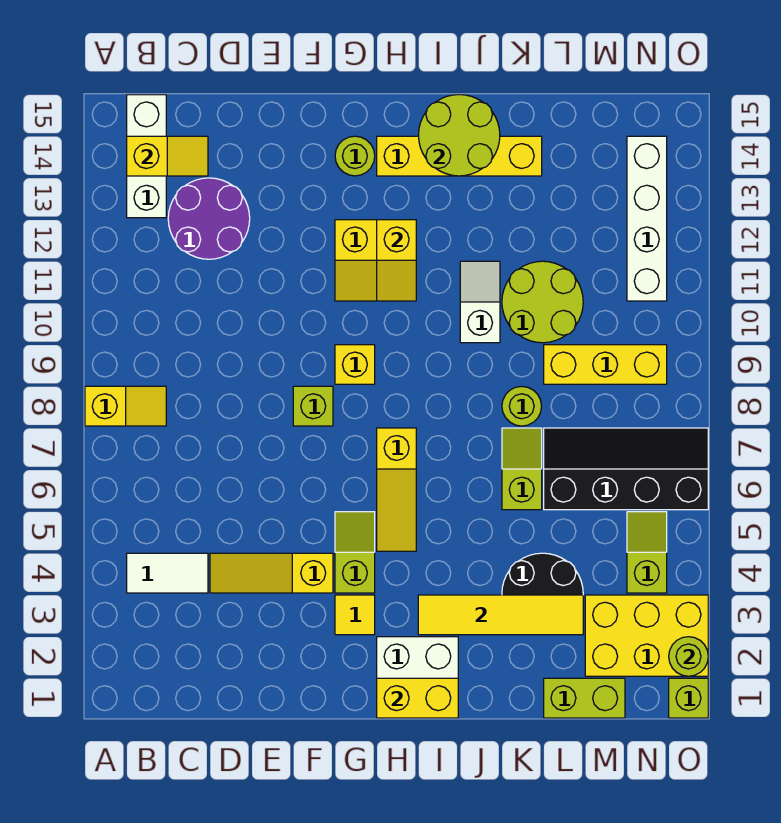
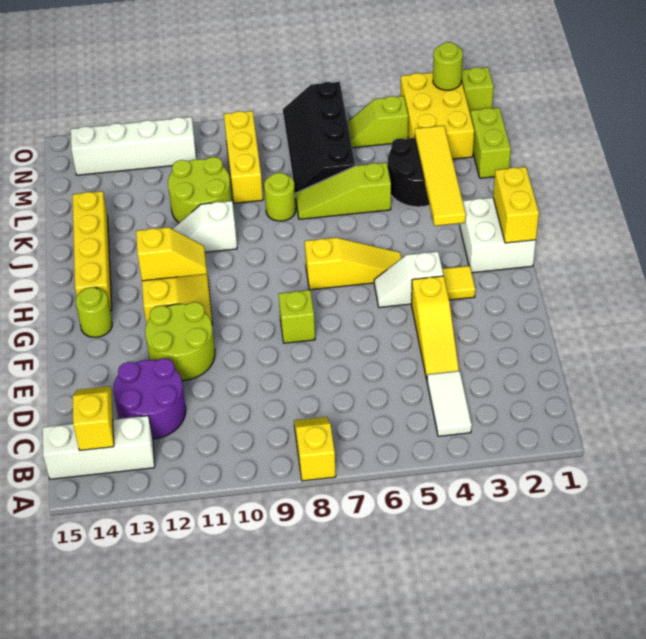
lime 1x2 slope [335,512,375,593] -> white 1x2 slope [374,252,443,307]
yellow 1x1 brick [335,345,375,384] -> none
lime 2x2 round brick [418,95,500,176] -> lime 2x2 round brick moved to [145,302,215,381]
lime 1x2 slope [502,428,542,510] -> lime 1x3 slope [295,163,391,219]

